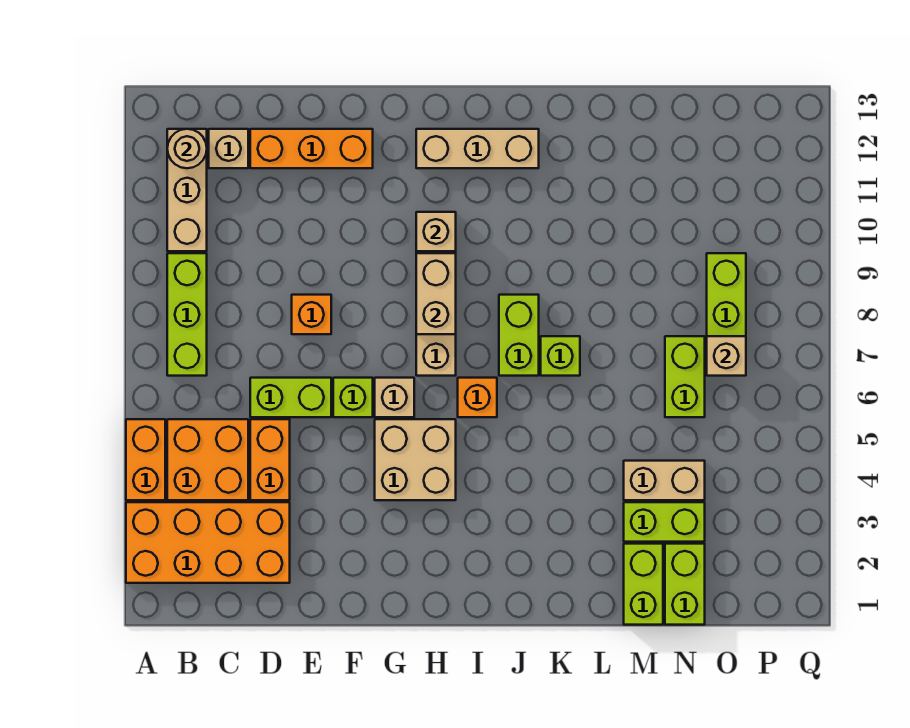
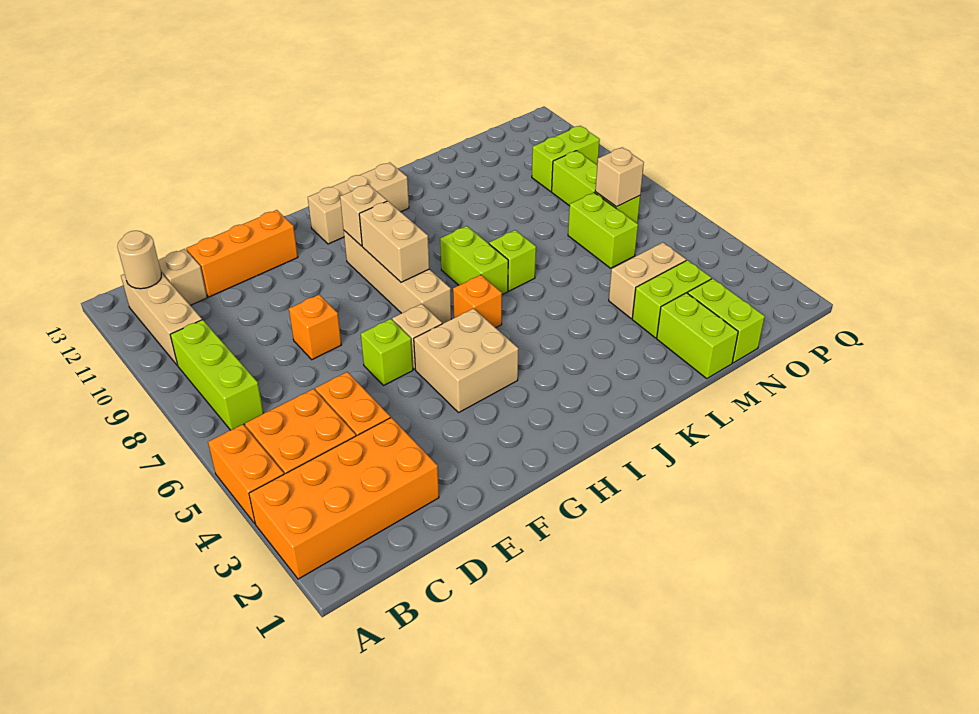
lime 1x2 brick [250,378,331,417] -> lime 1x2 brick moved to [532,126,600,191]

